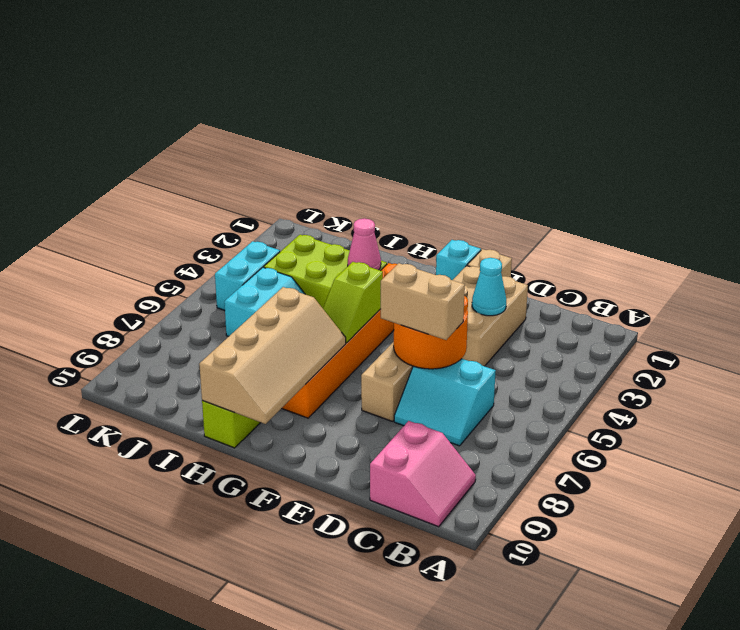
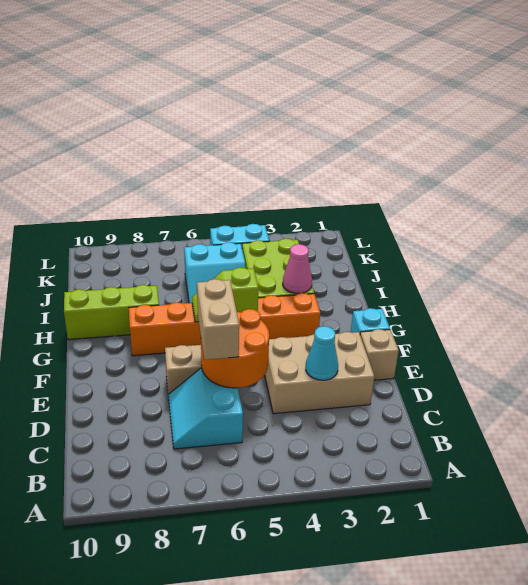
pink 2x2 slope [370,421,476,527] -> none
tan 2x4 slope [199,287,346,424] -> none

